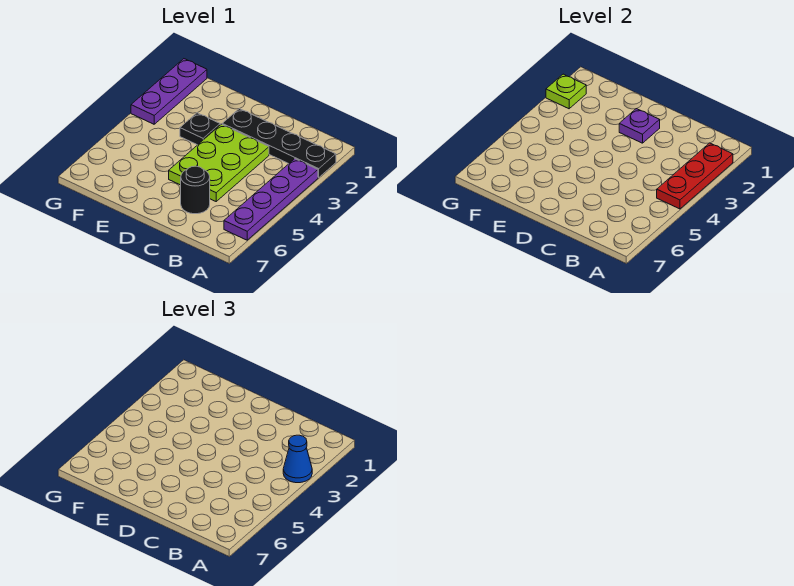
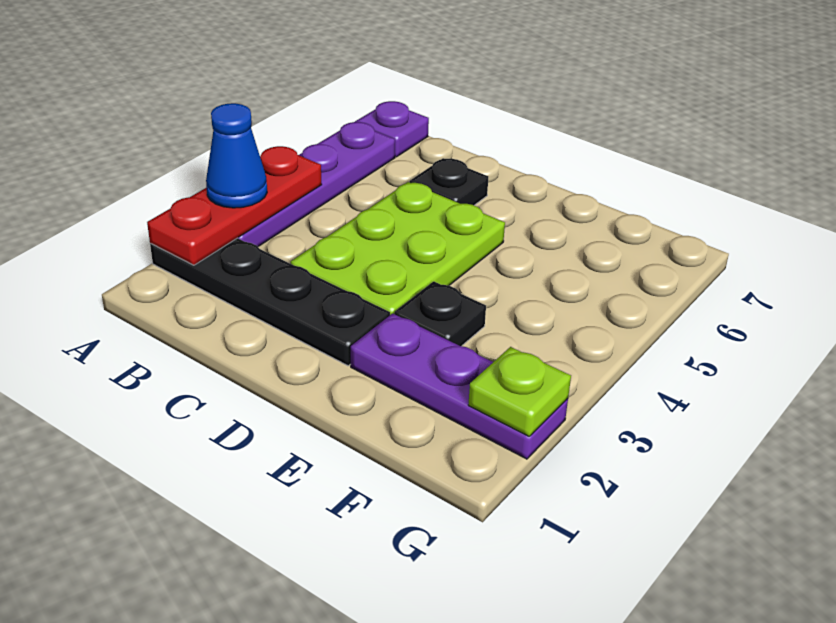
black 1x1 round brick [181,166,210,214] -> black 1x1 plate [410,158,488,205]
purple 1x1 plate [619,109,660,143] -> purple 1x1 plate moved to [355,101,429,157]
purple 1x3 plate [131,59,207,124] -> purple 1x3 plate turned to [351,313,568,459]

